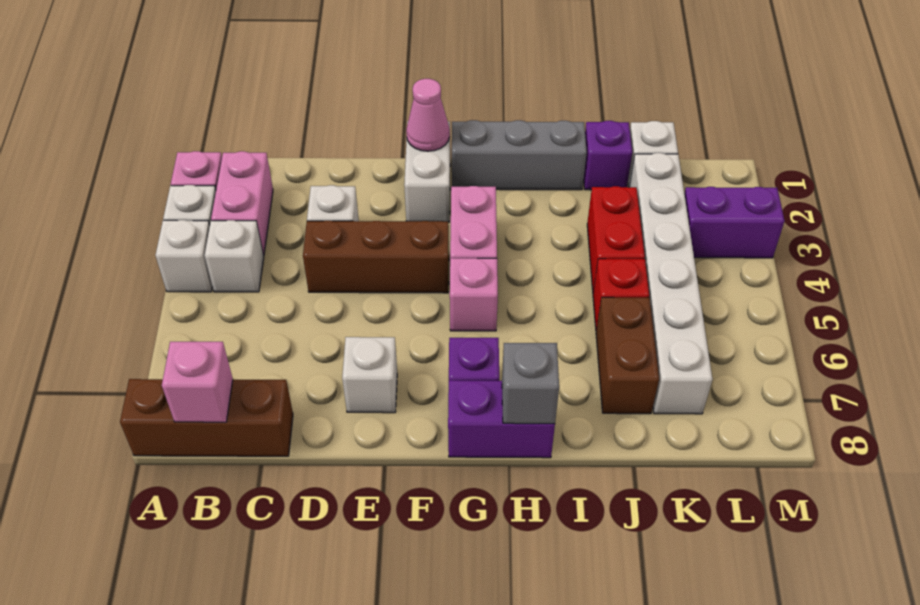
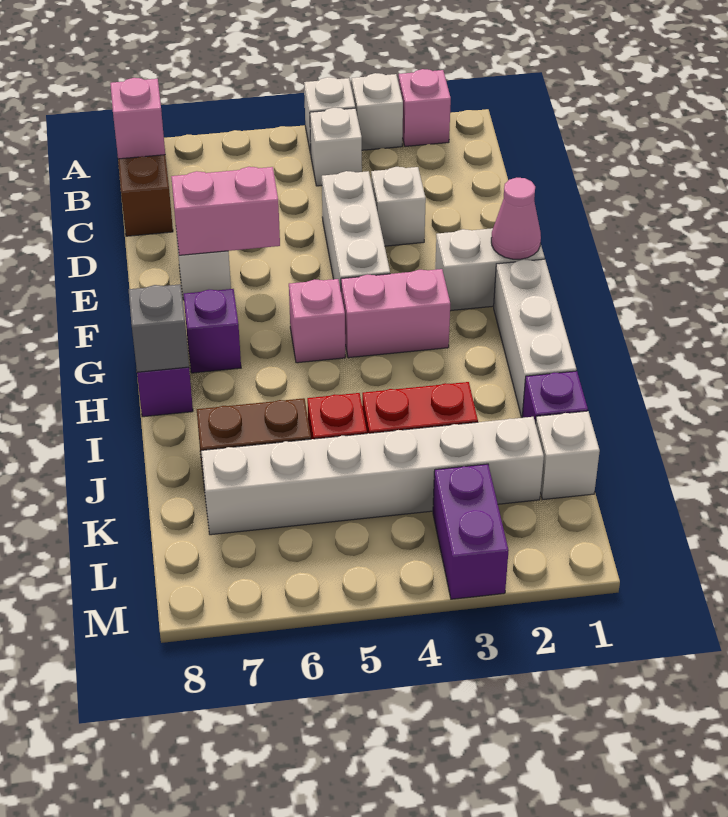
pink 1x2 brick [211,151,273,256] -> pink 1x2 brick moved to [171,167,280,255]
brown 1x3 brick [303,221,449,293] -> white 1x3 brick [322,171,390,289]
grey 1x3 brick [452,120,587,190] -> white 1x3 brick [494,259,576,417]

